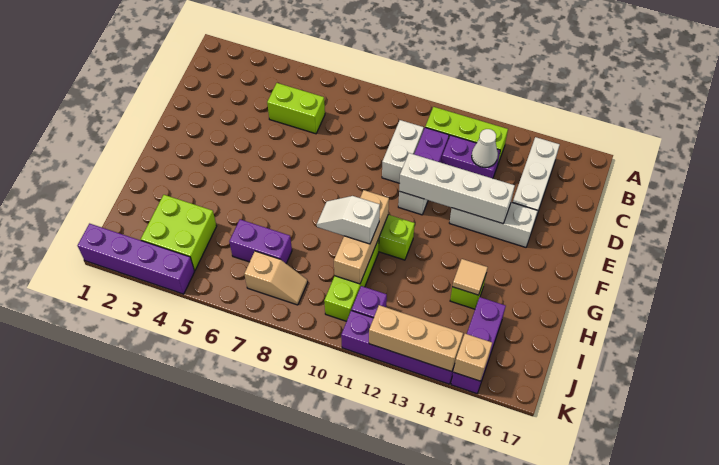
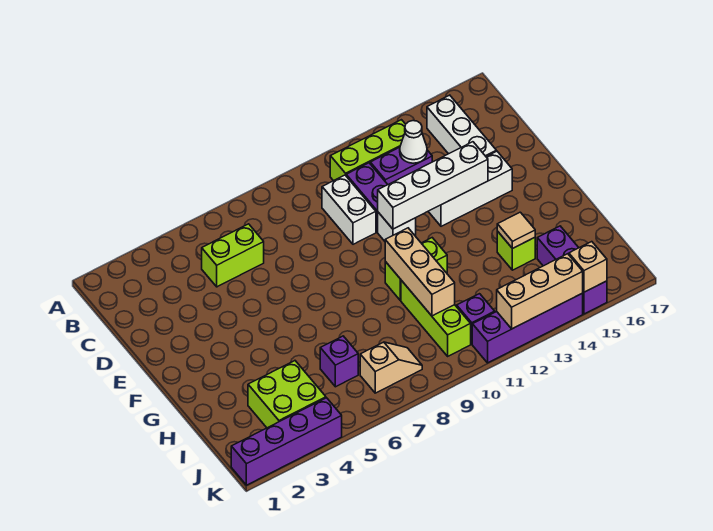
white 1x2 slope [317,196,380,244] -> none
purple 1x2 brick [229,219,292,263] -> purple 1x1 brick [320,336,358,387]

